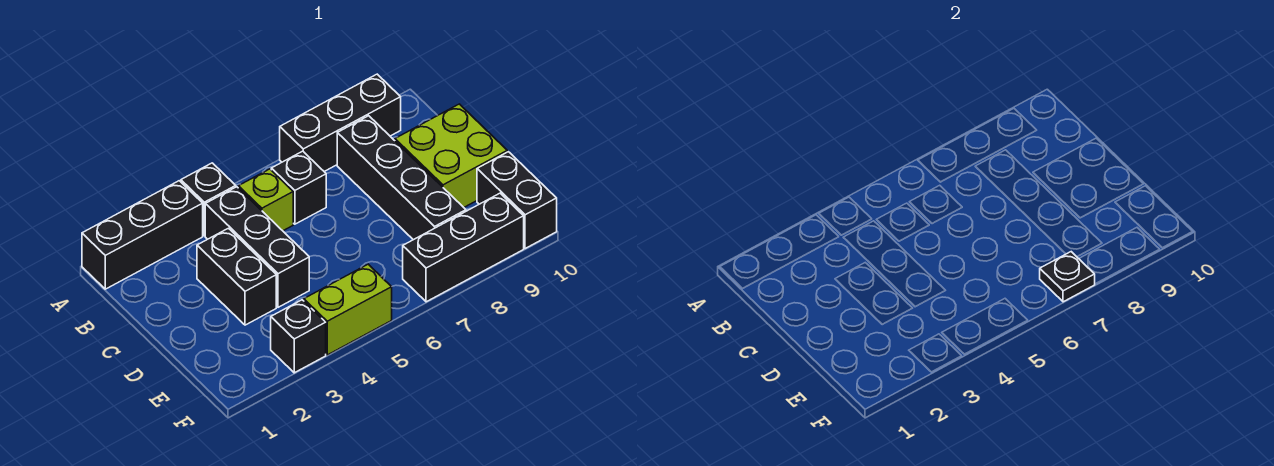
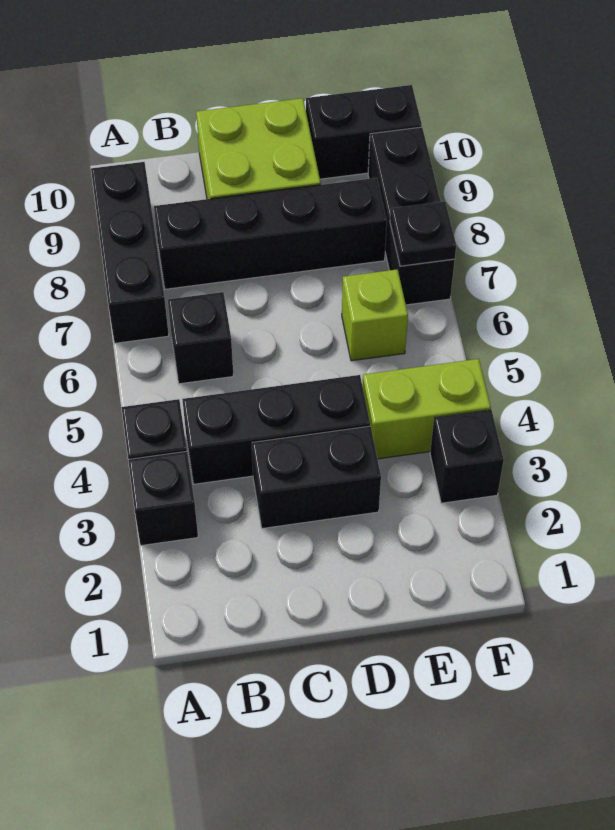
black 1x3 brick [82,181,203,289] -> black 1x1 brick [128,451,198,546]
lime 1x1 brick [238,169,293,231] -> lime 1x1 brick moved to [342,269,408,361]
lime 1x2 brick [304,264,392,355] -> lime 1x2 brick turned to [362,359,491,459]

